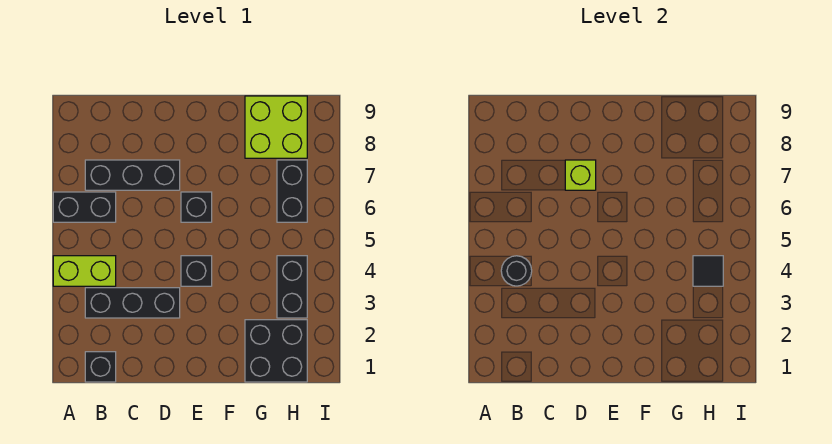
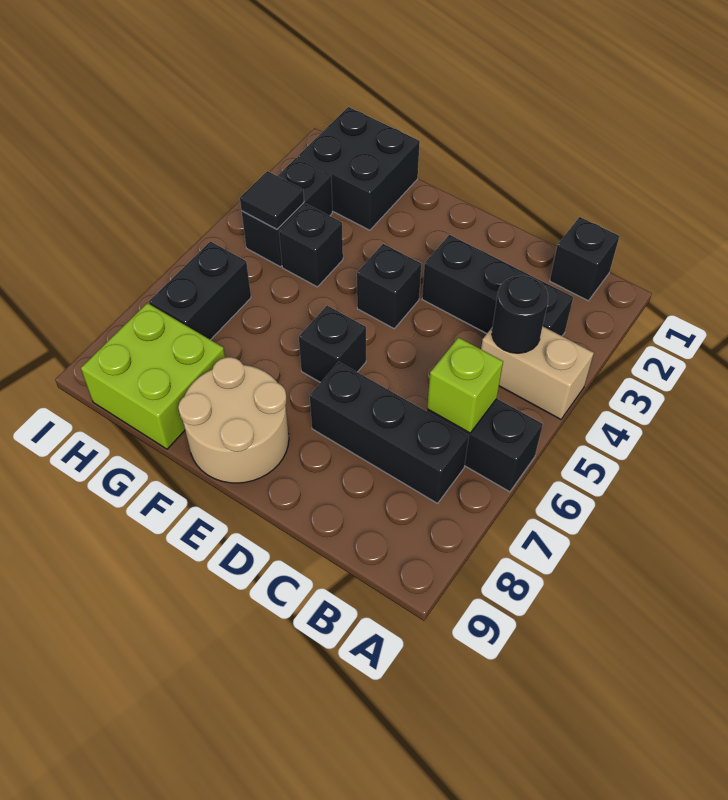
lime 1x2 brick [53,256,116,286] -> tan 1x2 brick [481,327,594,419]
lime 1x1 brick [565,160,596,190] -> lime 1x1 brick moved to [427,337,503,433]
none -> tan 2x2 round brick [178,357,289,483]
none -> black 1x1 brick [279,204,343,287]

